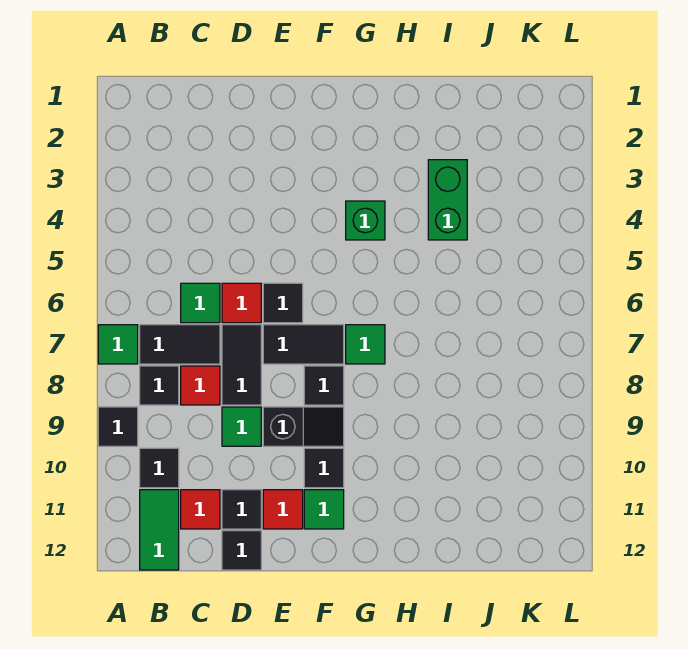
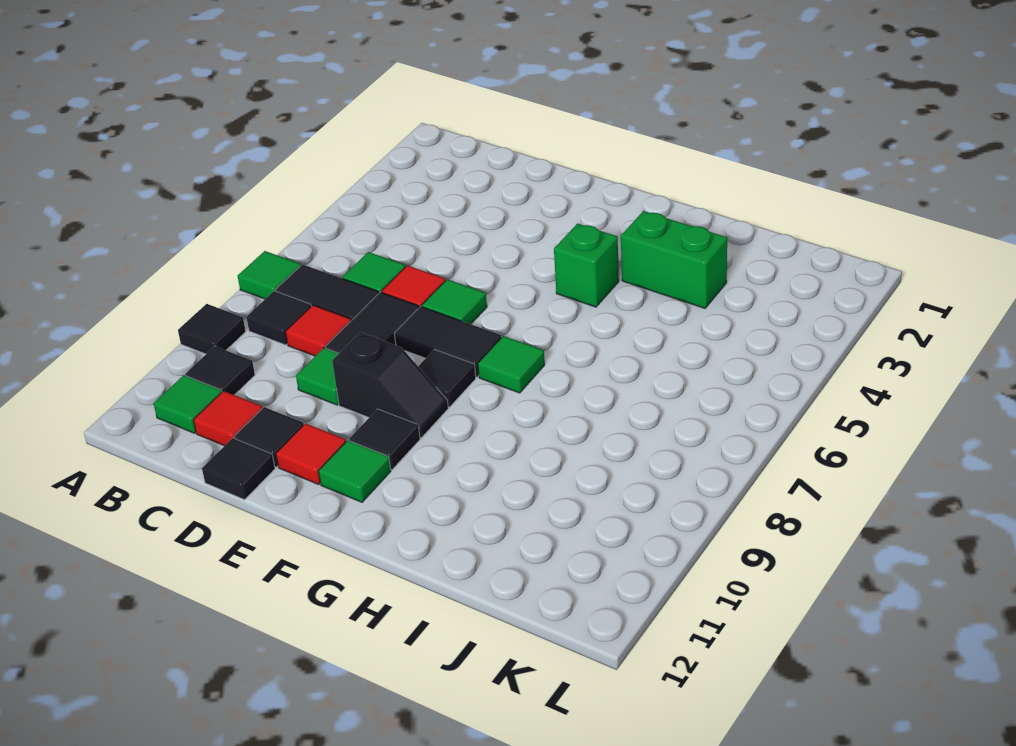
green 1x2 tile [140,490,179,570] -> green 1x1 tile [154,375,222,433]
black 1x1 tile [263,283,303,323] -> green 1x1 tile [422,279,487,324]
green 1x2 brick [428,160,467,240] -> green 1x2 brick turned to [621,211,727,308]

